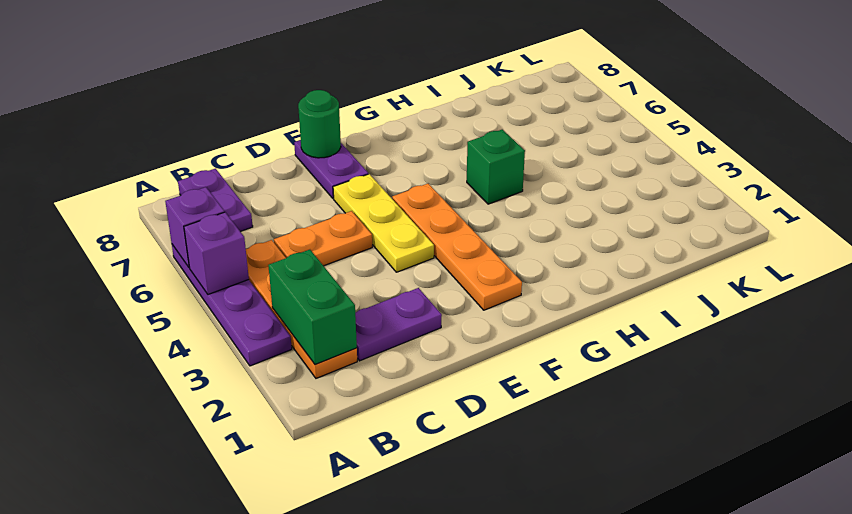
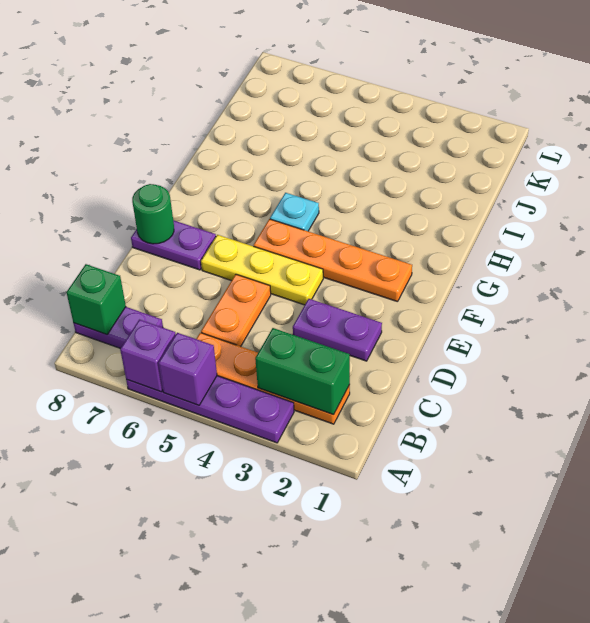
purple 1x2 plate [355,288,442,361] -> purple 1x2 plate turned to [293,299,382,361]
none -> cyan 1x1 plate [270,193,319,231]
green 1x1 brick [467,129,525,204] -> green 1x1 brick moved to [66,264,126,334]

